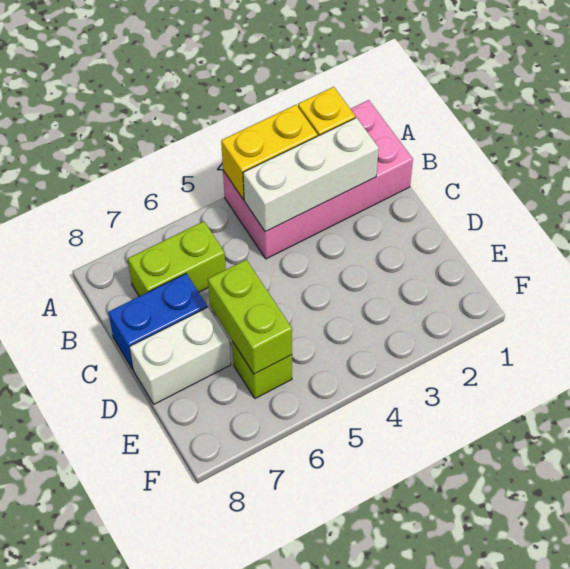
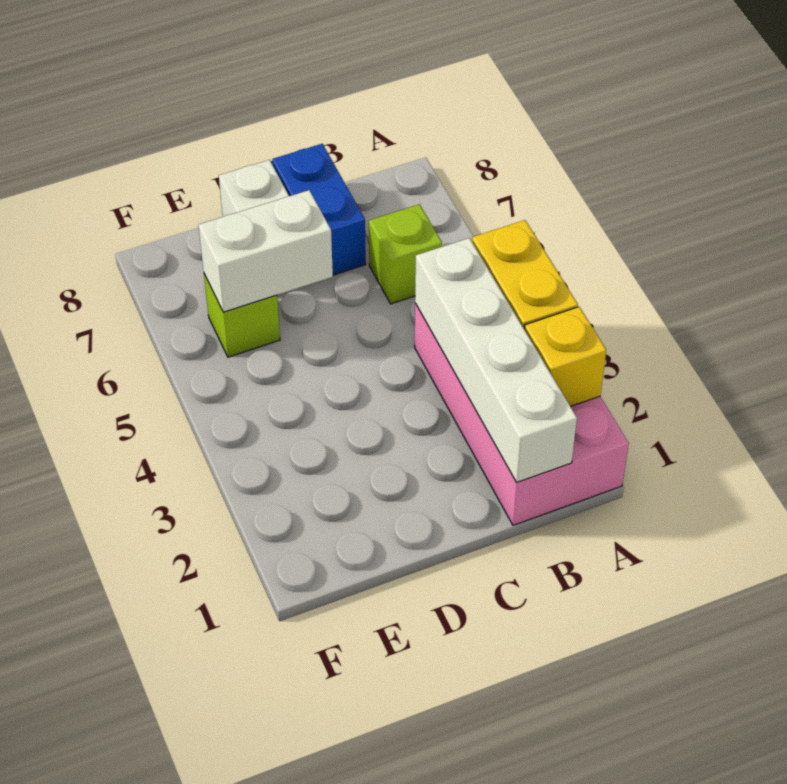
white 1x3 brick [243,118,379,232] -> white 1x4 brick [415,238,577,482]
lime 1x2 brick [128,221,226,296] -> lime 1x1 brick [369,204,442,304]
lime 1x2 brick [208,260,292,374] -> white 1x2 brick [198,190,333,312]

